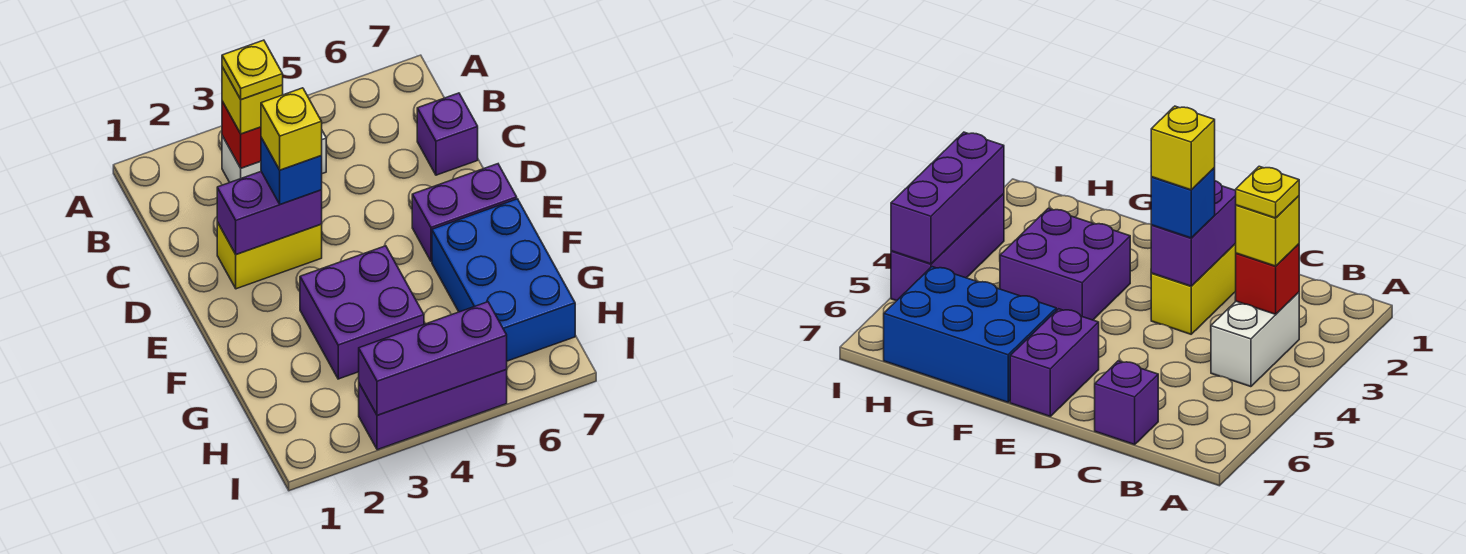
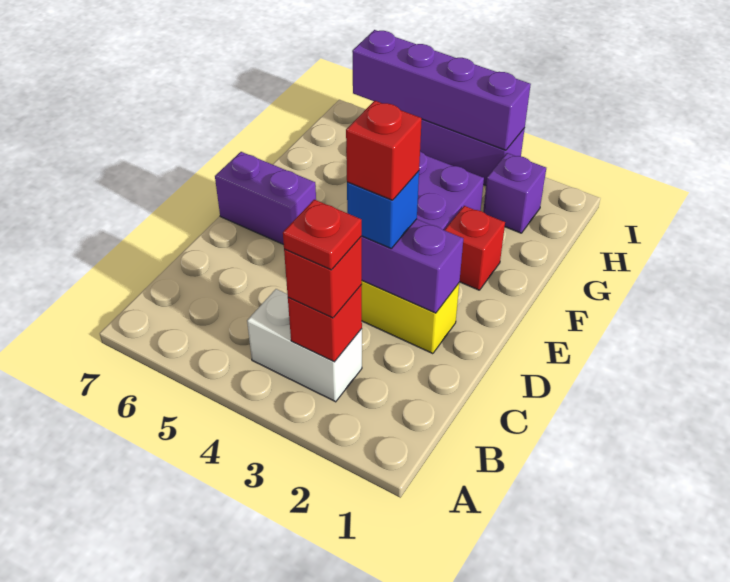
yellow 1x1 brick [222,67,283,134] -> red 1x1 brick [284,236,362,318]
yellow 1x1 plate [222,40,283,100] -> red 1x1 plate [283,200,362,270]
purple 1x1 brick [417,93,478,175] -> purple 1x1 brick moved to [483,153,546,233]
yellow 1x1 brick [261,88,322,170] -> red 1x1 brick [346,101,422,200]
none -> red 1x1 brick [445,206,505,290]
blue 2x3 brick [432,199,575,361] -> none
purple 1x3 brick [359,302,507,415] -> purple 1x4 brick [352,30,531,150]

